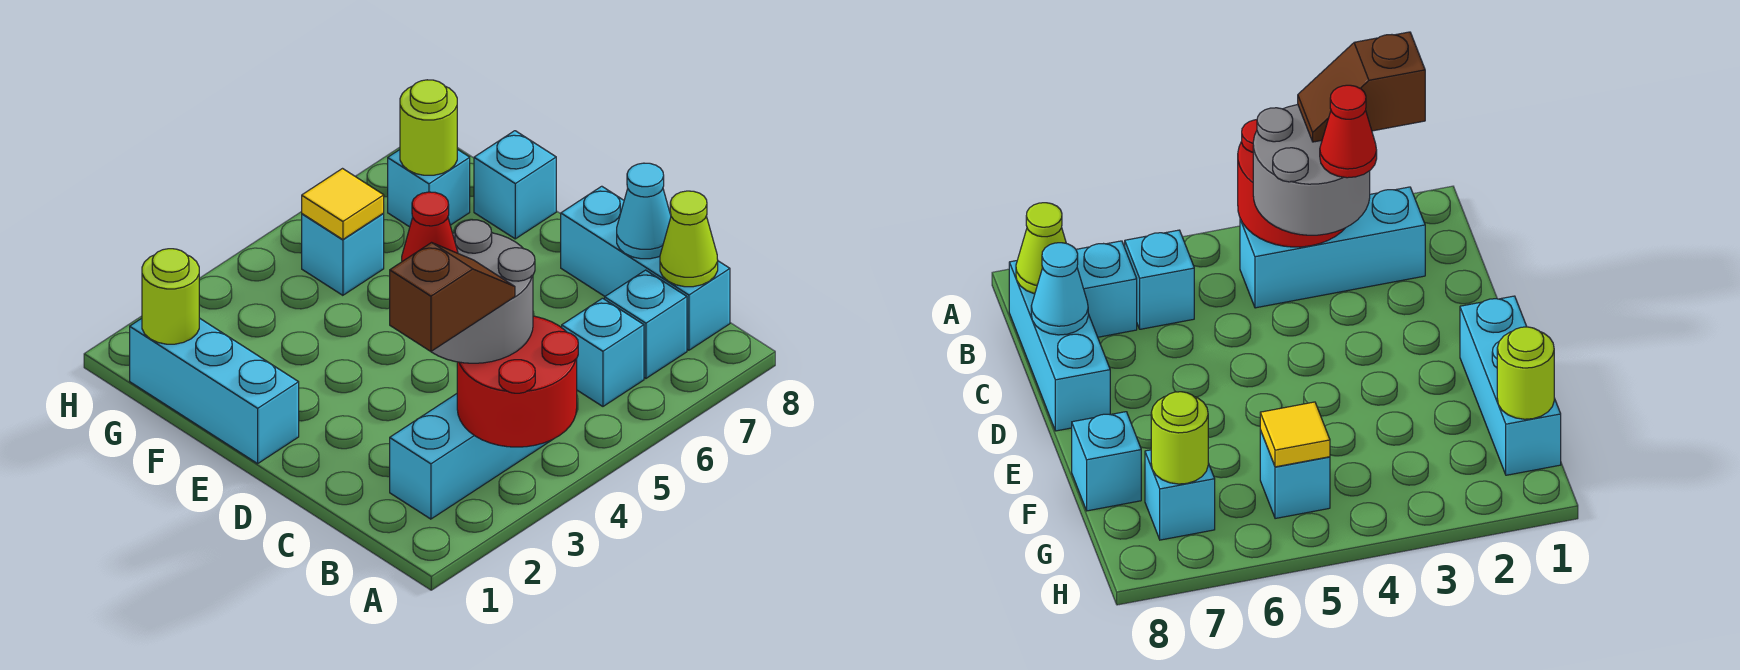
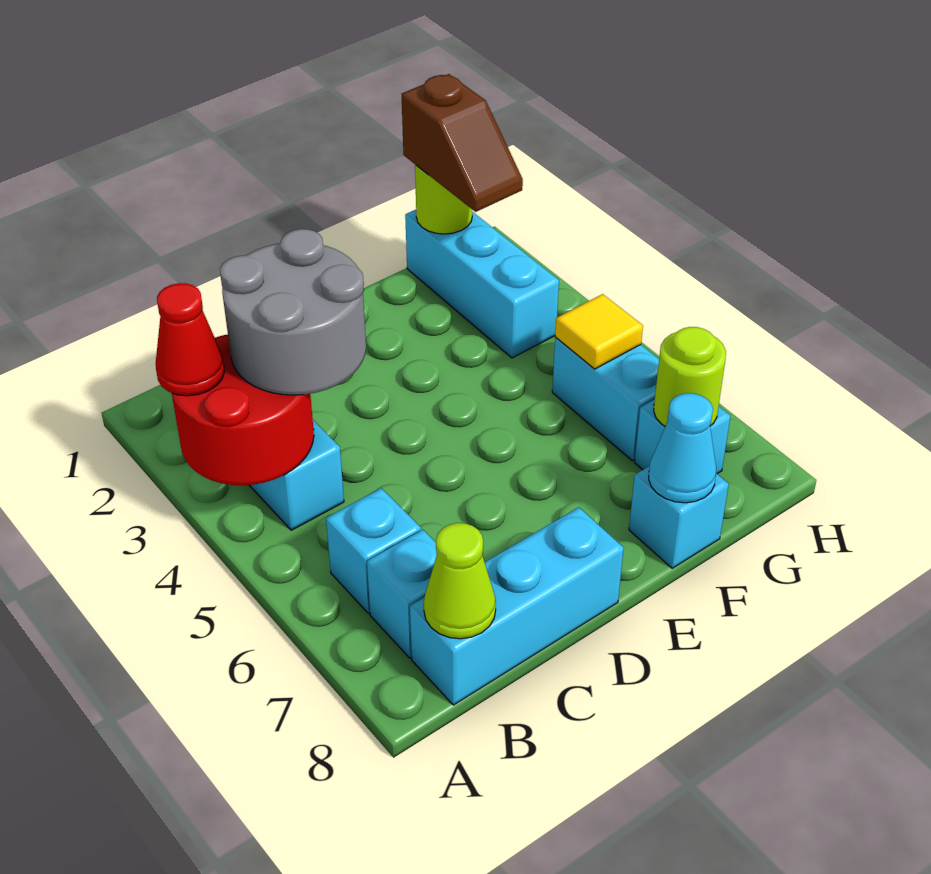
brown 1x2 slope [390,243,515,351] -> brown 1x2 slope moved to [402,74,523,212]
red 1x1 cone [402,192,458,261] -> red 1x1 cone moved to [156,283,224,396]
cyan 1x1 cone [617,163,671,259] -> cyan 1x1 cone moved to [649,393,716,503]
cyan 1x3 brick [130,318,299,464] -> cyan 1x3 brick turned to [405,210,559,358]
cyan 1x1 brick [302,214,384,295] -> cyan 1x2 brick [552,337,659,461]

